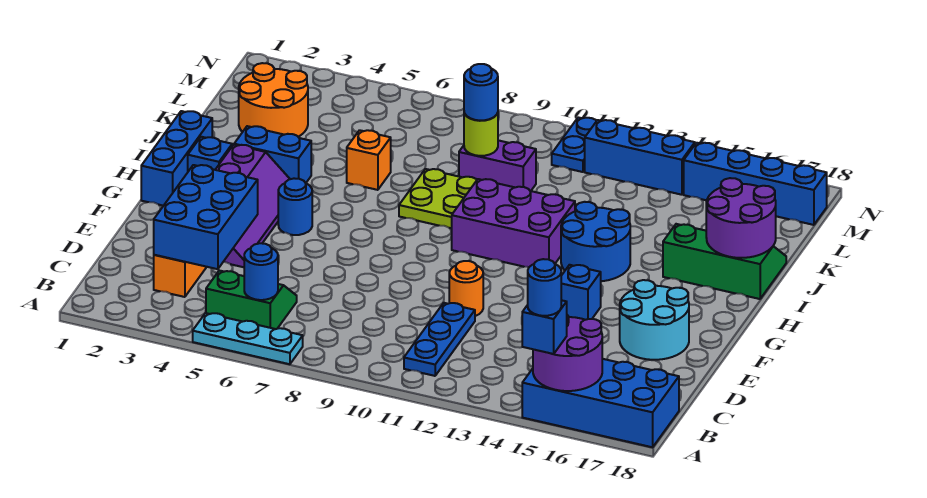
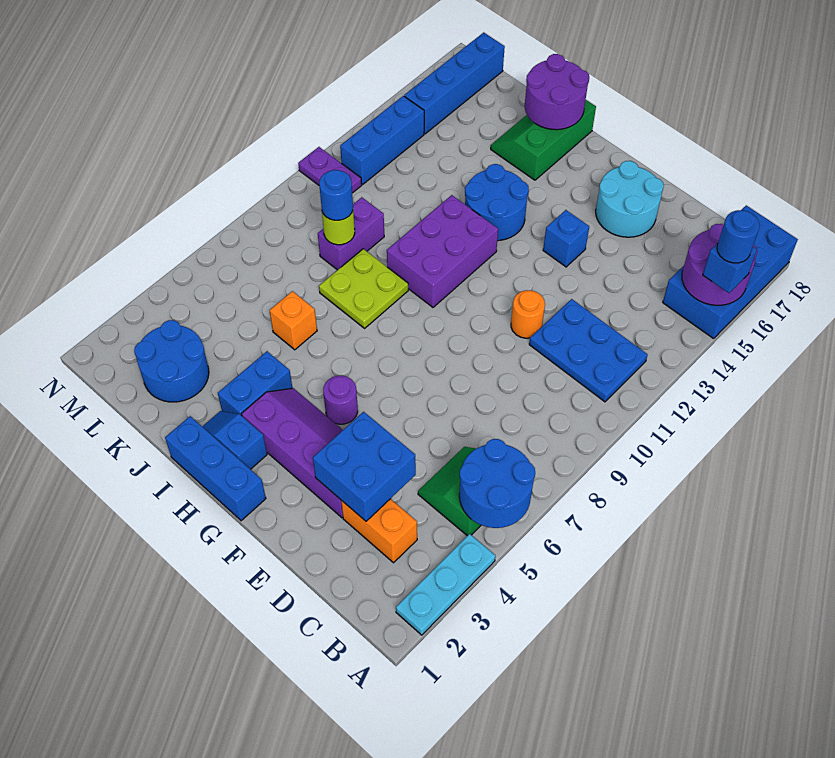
cyan 1x3 plate [193,313,303,364] -> cyan 1x3 plate moved to [396,534,495,635]
blue 1x1 round brick [244,243,278,300] -> blue 2x2 round brick [459,439,535,528]
blue 1x3 plate [404,303,475,376] -> blue 2x3 plate [529,299,648,402]
blue 2x3 brick [154,165,258,269] -> blue 2x2 brick [313,412,416,521]
blue 1x1 round brick [278,178,312,235] -> purple 1x1 round brick [323,376,358,424]
orange 2x2 round brick [239,63,308,137] -> blue 2x2 round brick [134,320,209,402]
blue 1x2 plate [552,117,596,172] -> purple 1x2 plate [298,147,362,193]

